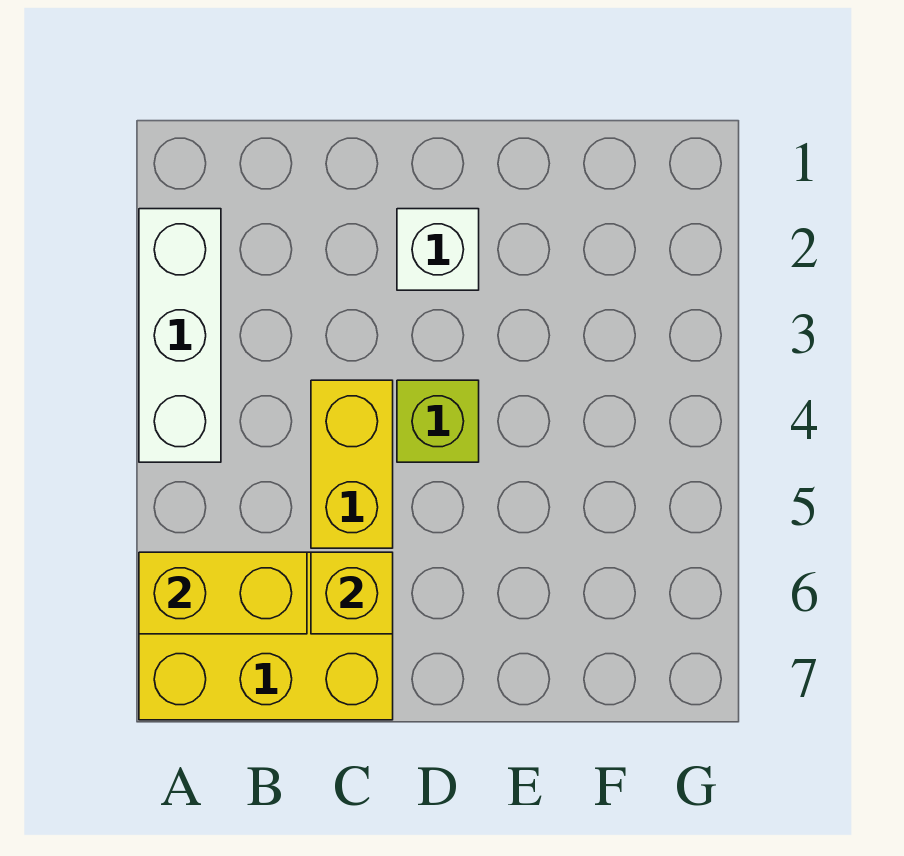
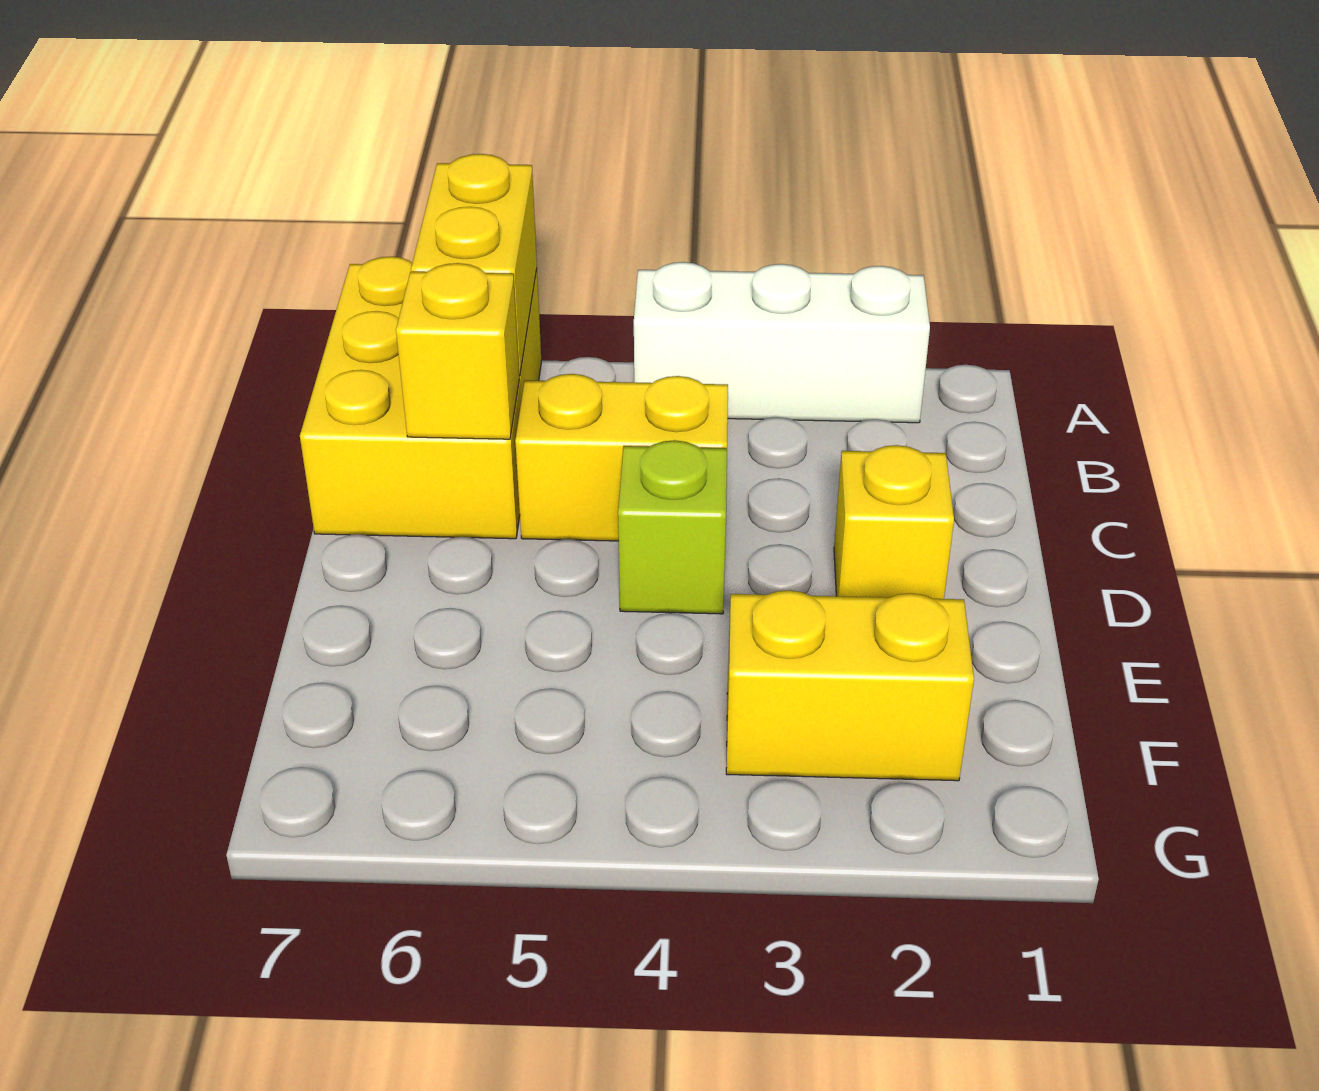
white 1x1 brick [397,209,479,290] -> yellow 1x1 brick [834,445,954,599]
none -> yellow 1x2 brick [726,590,974,781]

